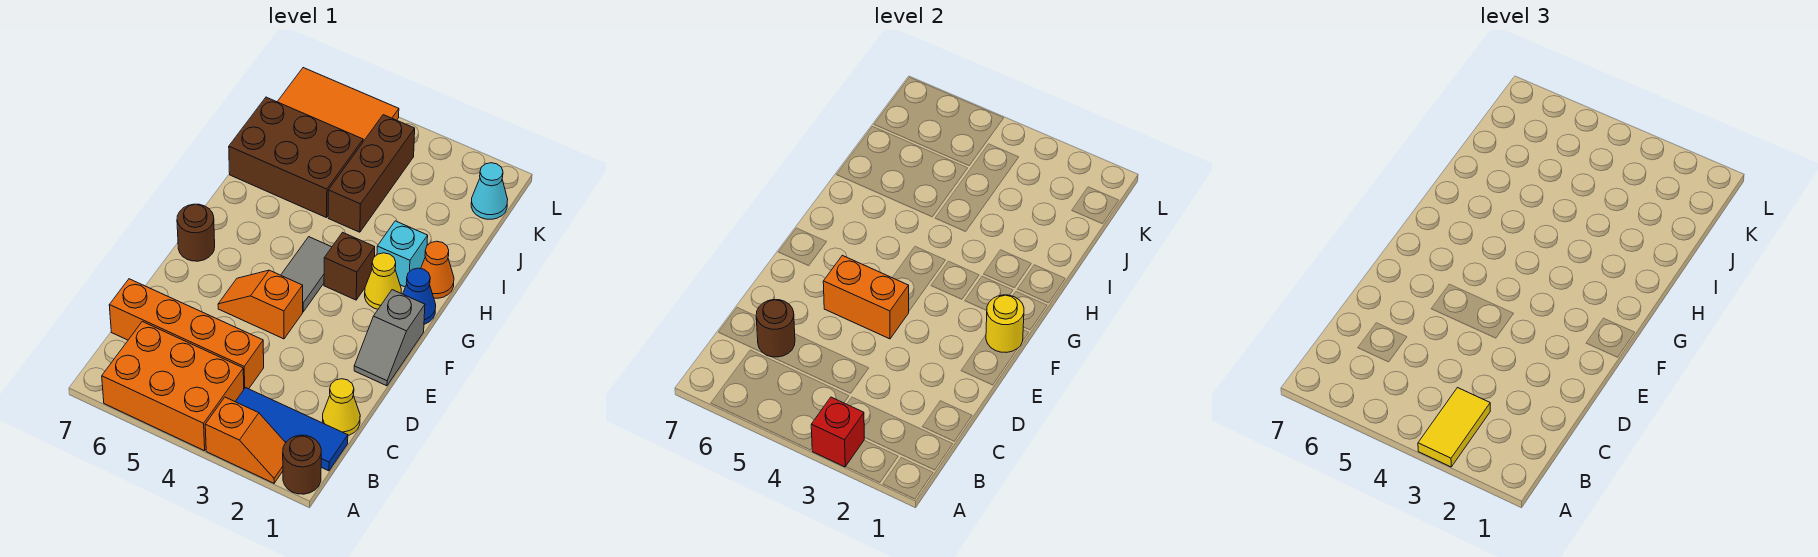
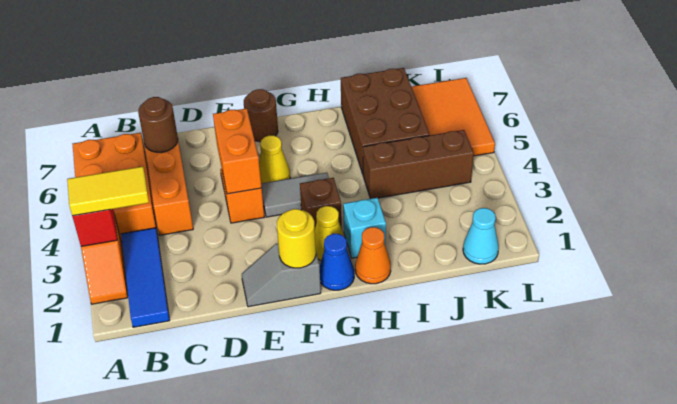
brown 1x1 round brick [283,435,321,494] -> none
yellow 1x1 cone [322,379,360,435] -> yellow 1x1 cone moved to [259,136,290,183]

